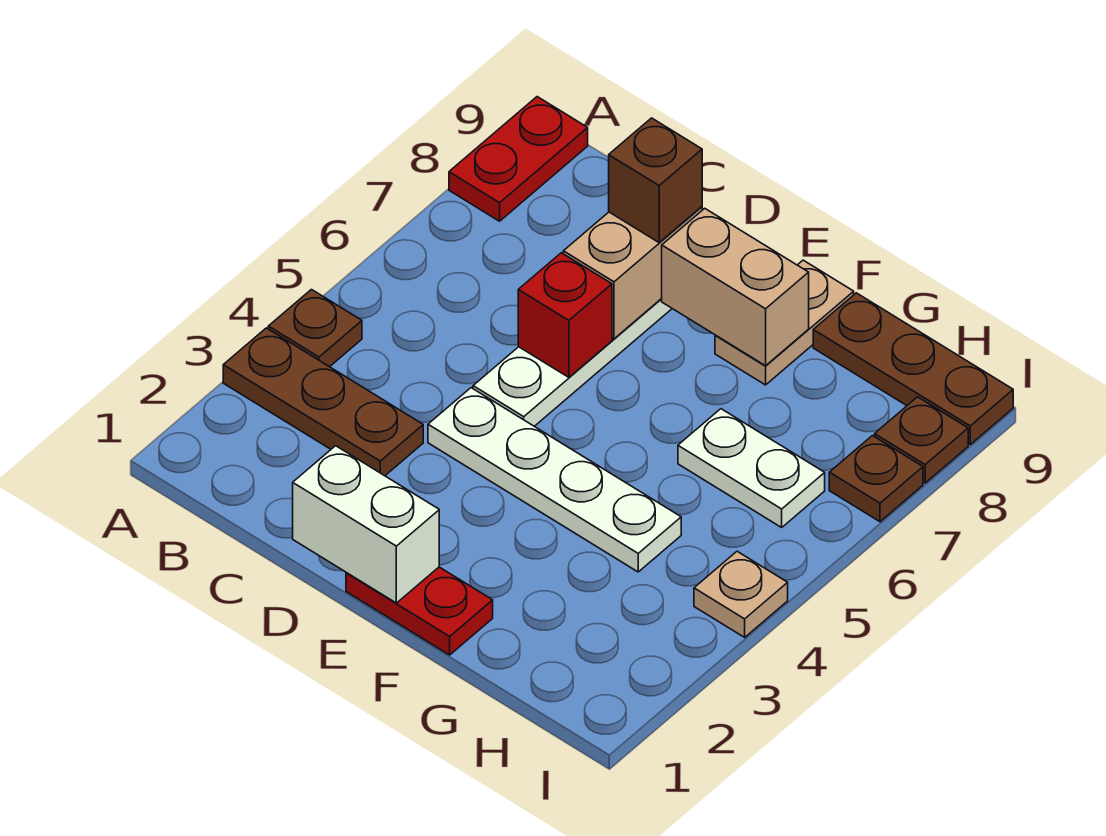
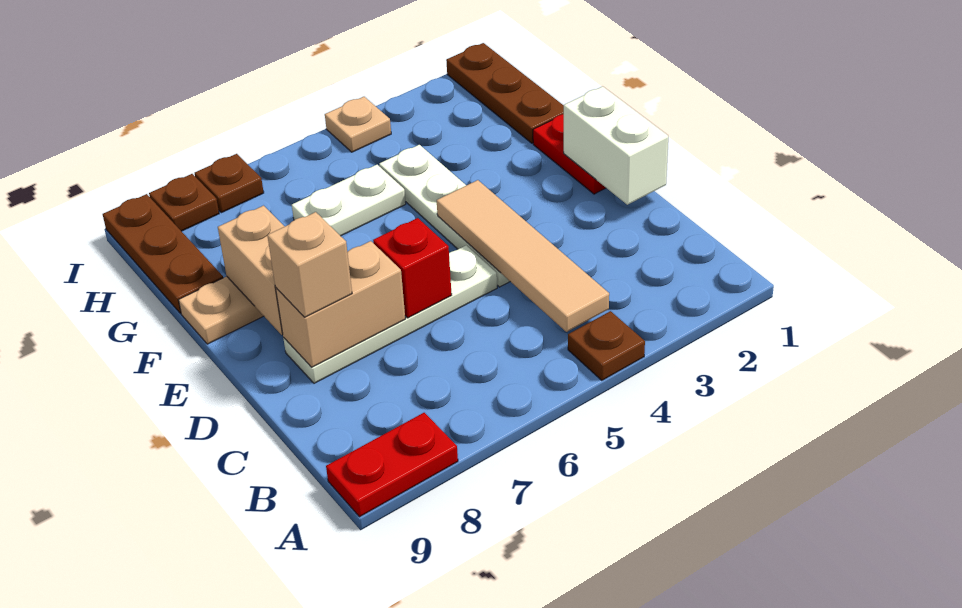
brown 1x3 plate [223,328,423,476] -> brown 1x3 plate moved to [446,43,564,143]
none -> tan 1x4 tile [437,180,609,332]
brown 1x1 brick [609,118,702,242] -> tan 1x1 brick [267,212,352,317]
white 1x2 plate [678,409,825,527] -> white 1x2 plate turned to [292,165,406,236]

